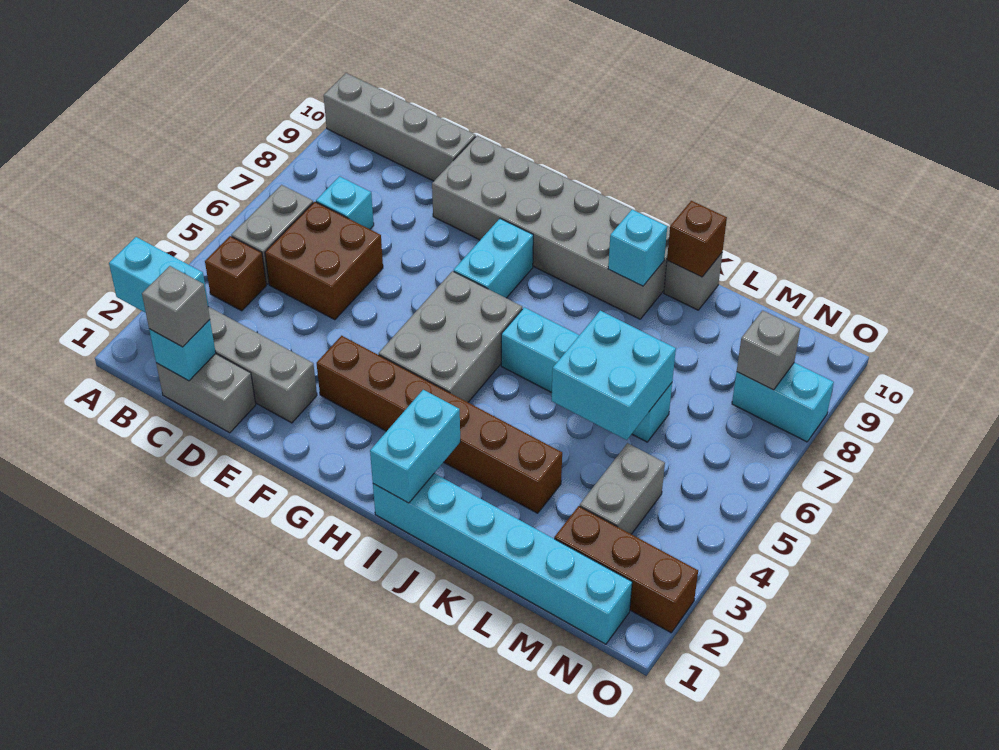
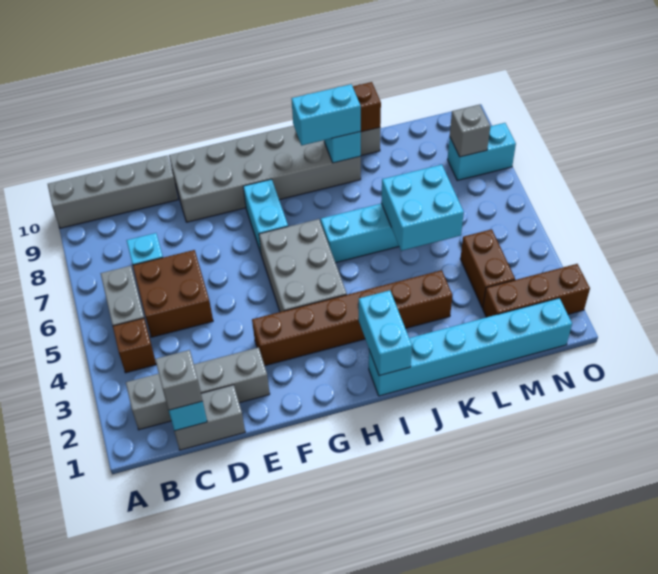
cyan 1x2 brick [109,237,209,313] -> cyan 1x2 brick moved to [291,84,361,146]
grey 1x2 brick [580,443,665,534] -> brown 1x2 brick [460,229,515,308]

